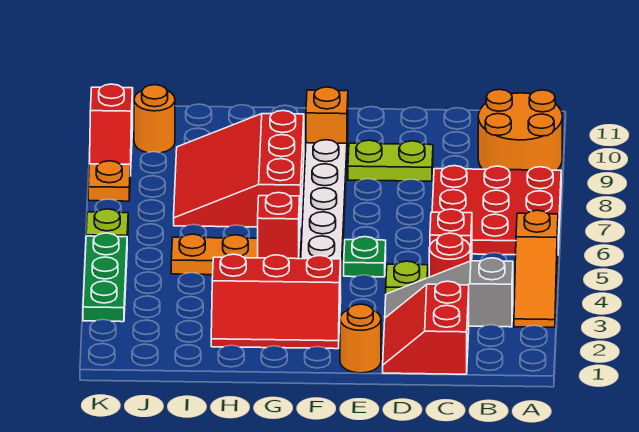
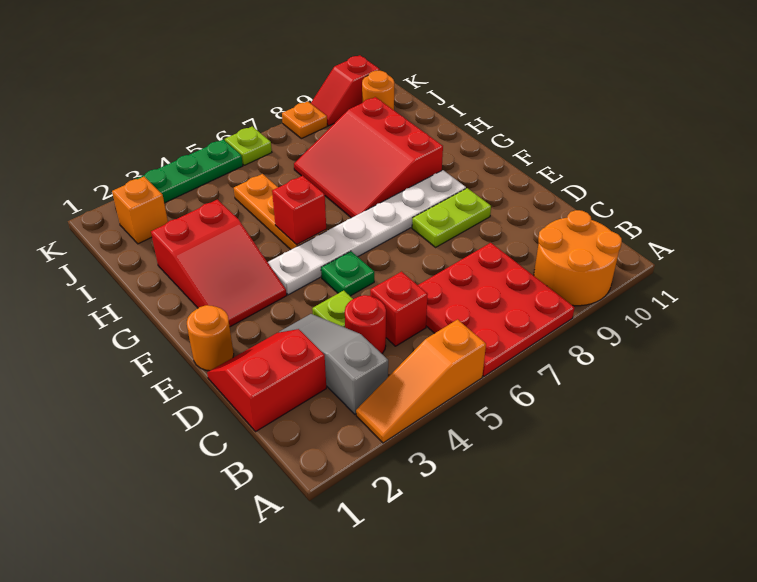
lime 1x2 plate [348,140,433,181] -> lime 1x2 plate turned to [412,188,491,247]
red 2x3 slope [211,254,341,349] -> red 2x3 slope turned to [151,199,287,327]
orange 1x1 brick [306,87,348,144] -> orange 1x1 brick moved to [112,177,168,244]
red 3x3 slope [174,111,304,227] -> red 3x3 slope turned to [294,97,443,218]

